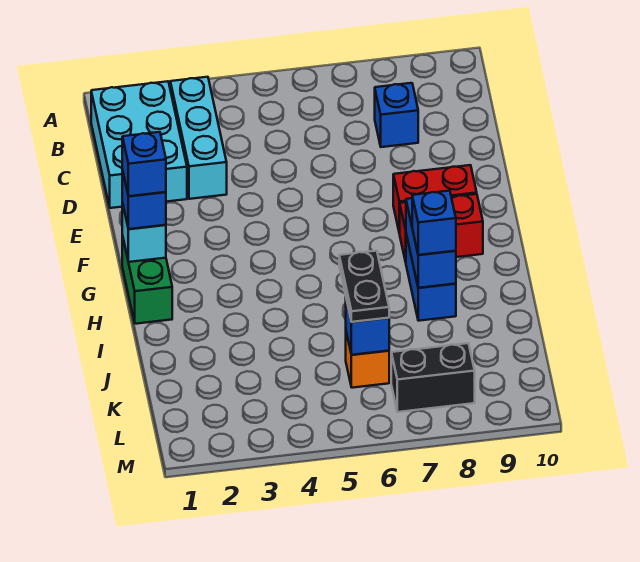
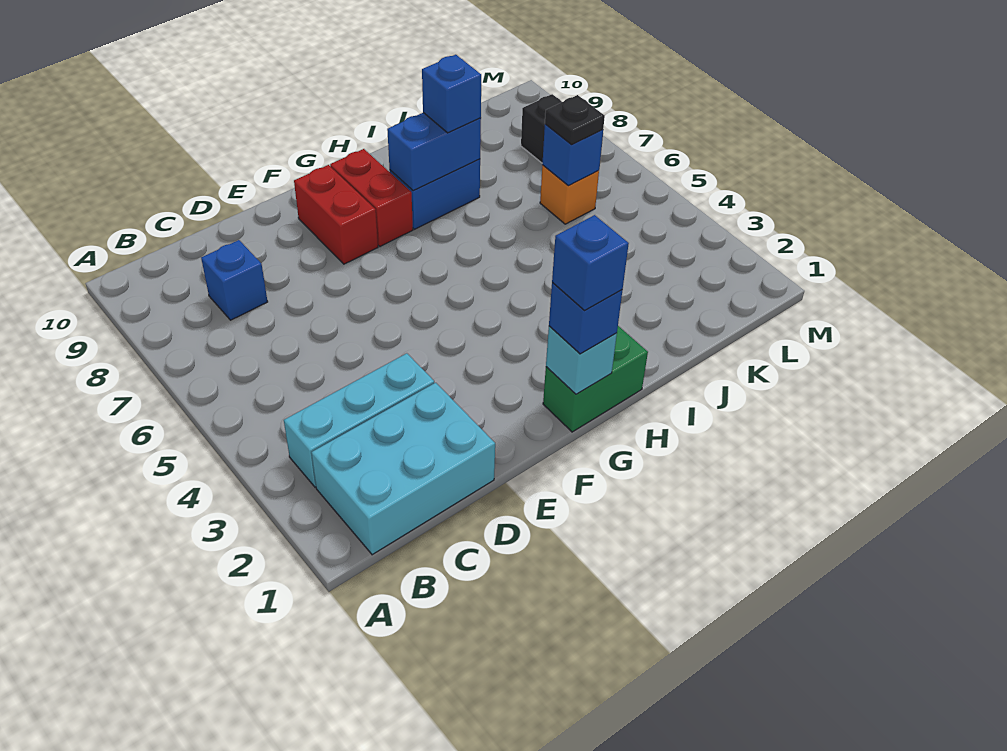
black 1x2 plate [339,251,389,322] -> black 1x1 plate [545,95,605,145]

